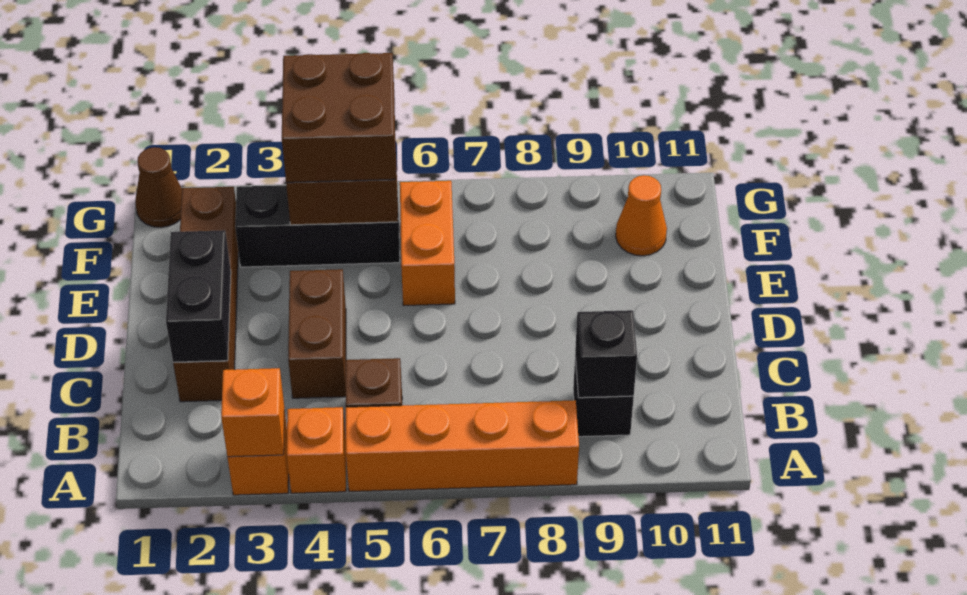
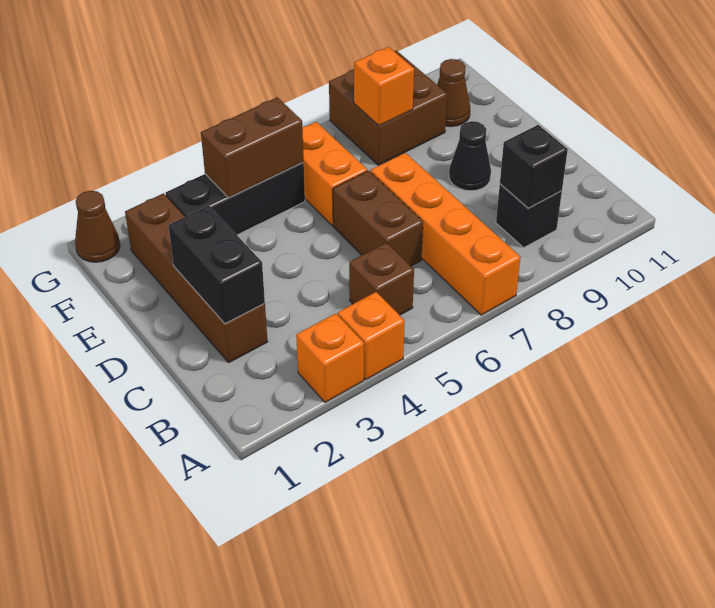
orange 1x1 brick [221,368,285,457] -> orange 1x1 brick moved to [354,47,414,126]
orange 1x4 brick [346,400,579,492] -> orange 1x4 brick turned to [370,153,521,315]
brown 1x2 brick [288,269,346,398] -> brown 1x2 brick moved to [333,171,423,266]
none -> black 1x1 cone [449,121,491,191]
brown 2x2 brick [282,53,396,182] -> brown 2x2 brick moved to [329,50,447,165]
orange 1x1 cone [616,175,667,256] -> brown 1x1 cone [437,59,470,127]

